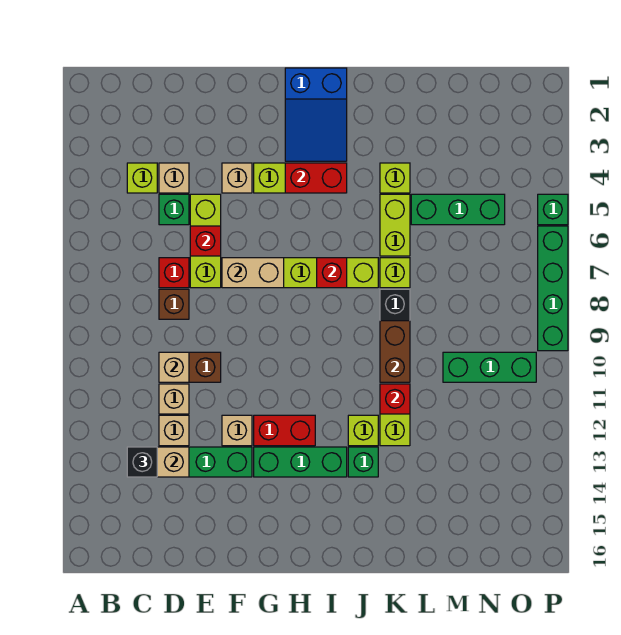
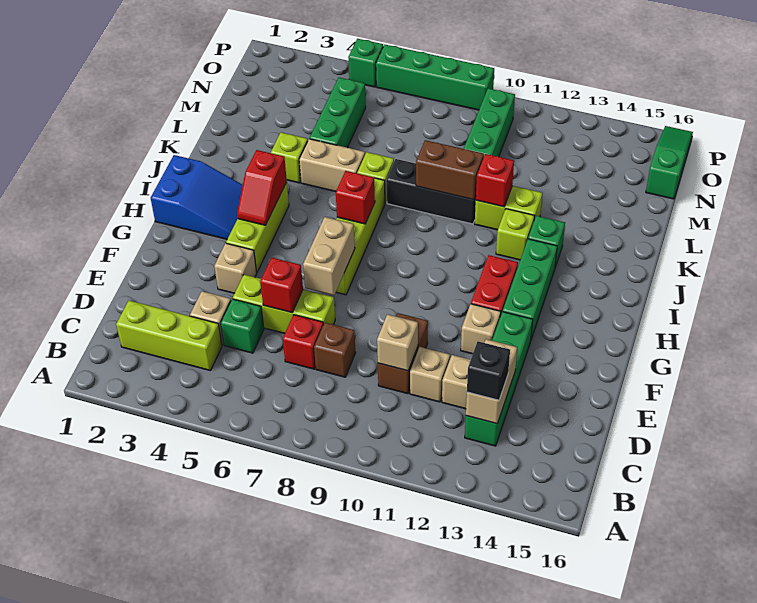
lime 1x1 brick [127,163,157,193] -> lime 1x3 brick [116,301,222,371]
red 1x2 brick [285,163,347,193] -> red 1x2 slope [237,150,287,225]
lime 1x2 brick [380,194,410,256] -> tan 1x2 brick [299,139,365,192]
none -> green 1x3 slope [646,126,693,199]

